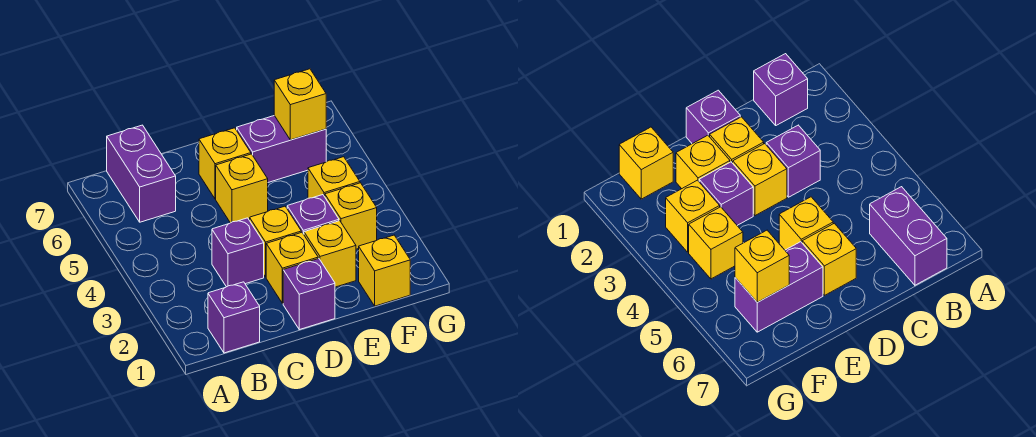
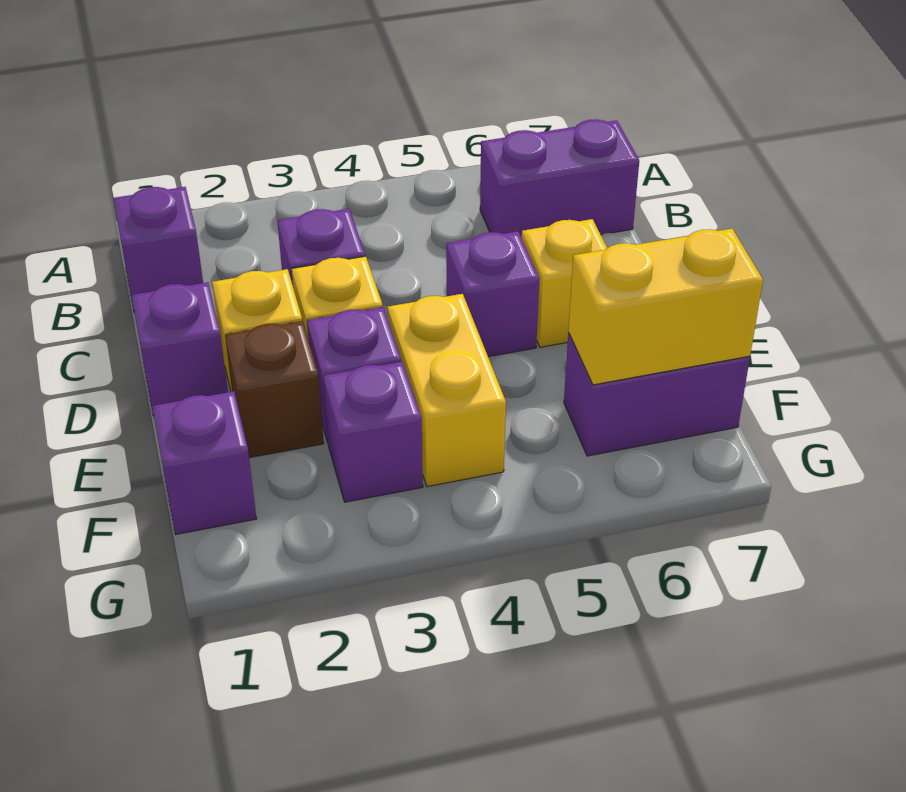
yellow 1x1 brick [216,154,268,223] -> purple 1x1 brick [446,231,540,357]
yellow 1x1 brick [304,221,356,287] -> brown 1x1 brick [225,321,324,458]
purple 1x2 brick [237,116,326,182] -> purple 1x2 brick turned to [564,333,750,456]
yellow 1x1 brick [359,235,410,306] -> purple 1x1 brick [152,391,257,534]
yellow 1x1 brick [325,183,377,249] -> purple 1x1 brick [323,362,423,502]
yellow 1x1 brick [308,157,360,198] -> yellow 1x2 brick [387,294,506,487]
yellow 1x1 brick [274,69,326,140] -> yellow 1x2 brick [568,229,763,385]

